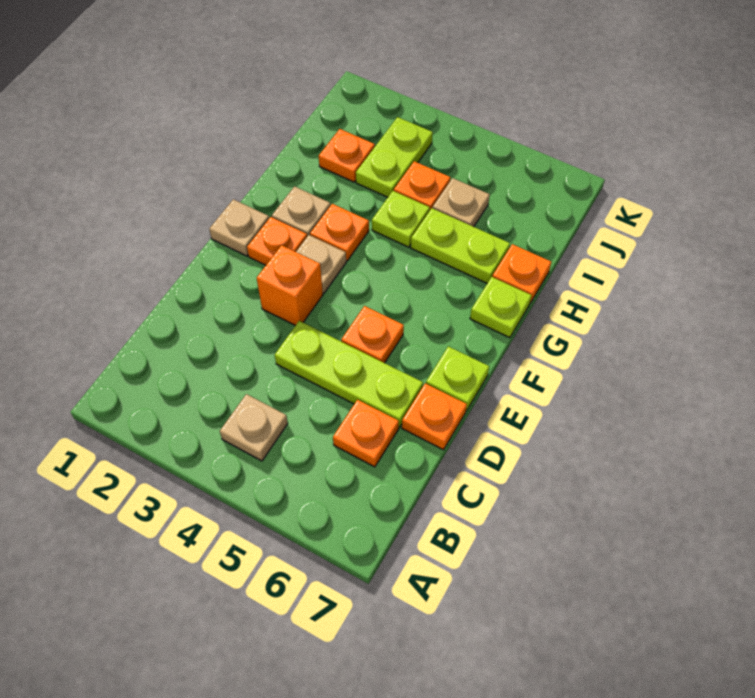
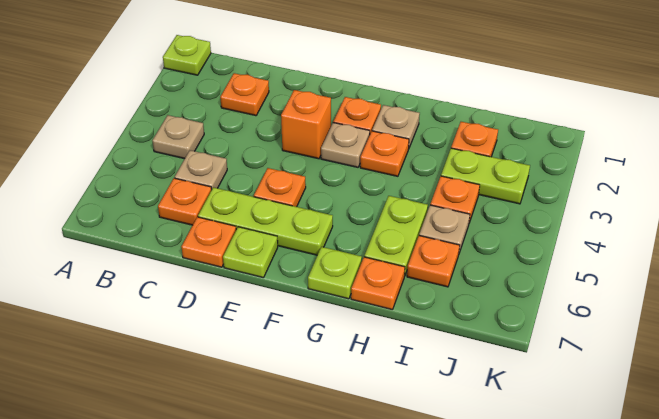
none -> orange 1x1 plate [220,73,269,116]
lime 1x3 plate [275,321,423,427] -> lime 1x3 plate turned to [198,187,333,255]
tan 1x1 plate [209,199,269,256] -> tan 1x1 plate moved to [175,150,227,190]
lime 1x1 plate [372,191,430,247] -> lime 1x1 plate moved to [163,35,211,75]
none -> orange 1x1 plate [407,236,460,287]

